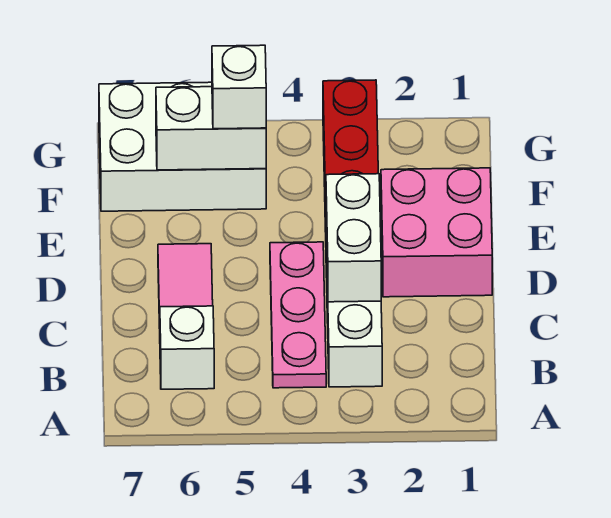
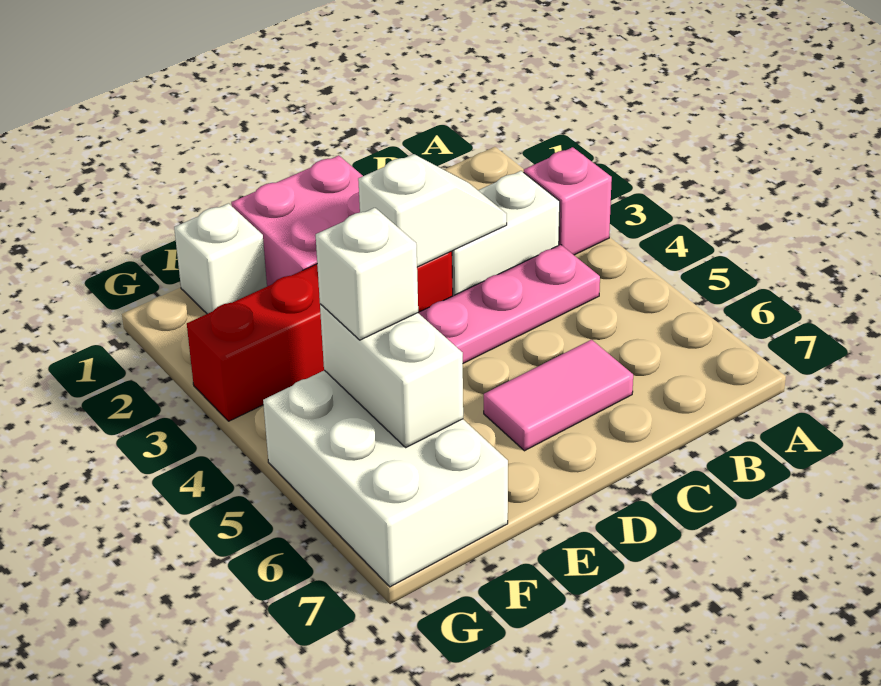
none -> pink 1x1 brick [524,147,612,255]
white 1x1 brick [160,306,214,389] -> white 1x1 brick moved to [174,203,267,314]
white 1x2 brick [326,174,381,302] -> white 1x2 slope [358,154,507,267]

